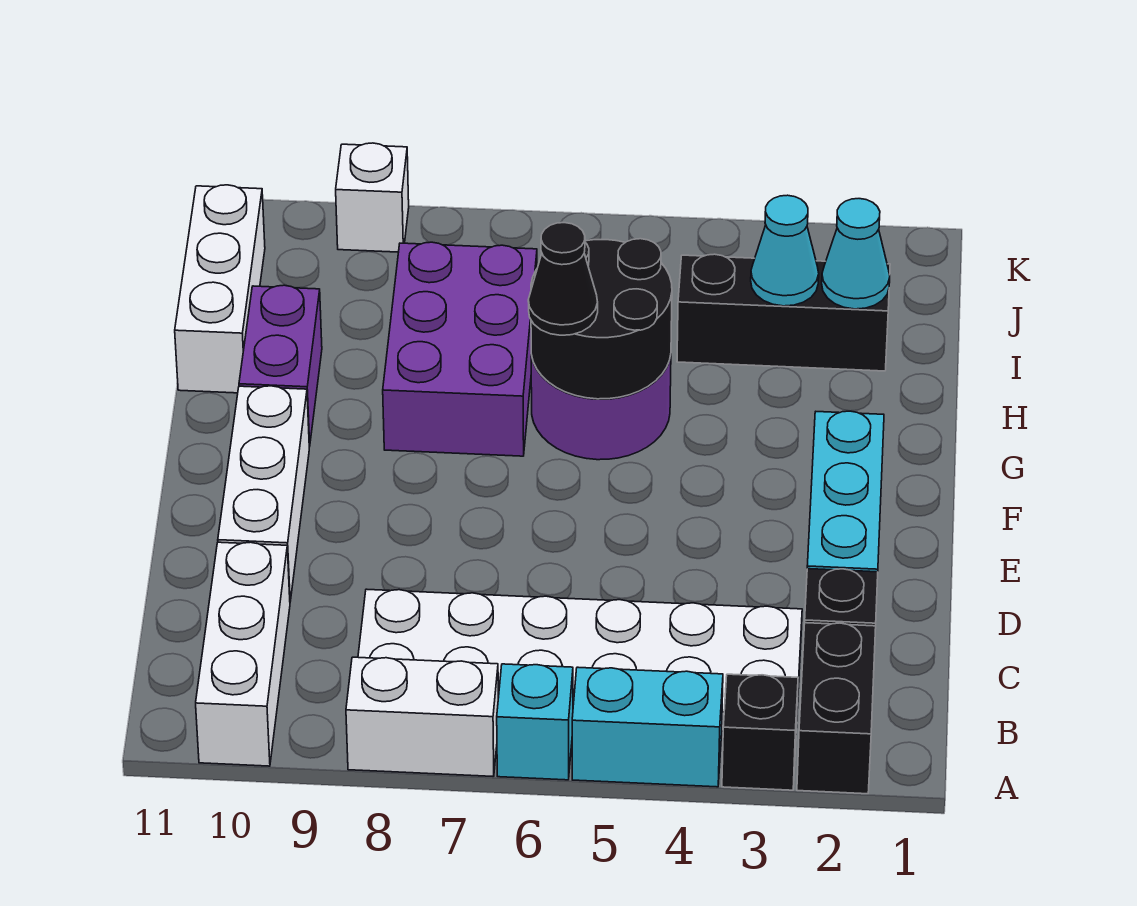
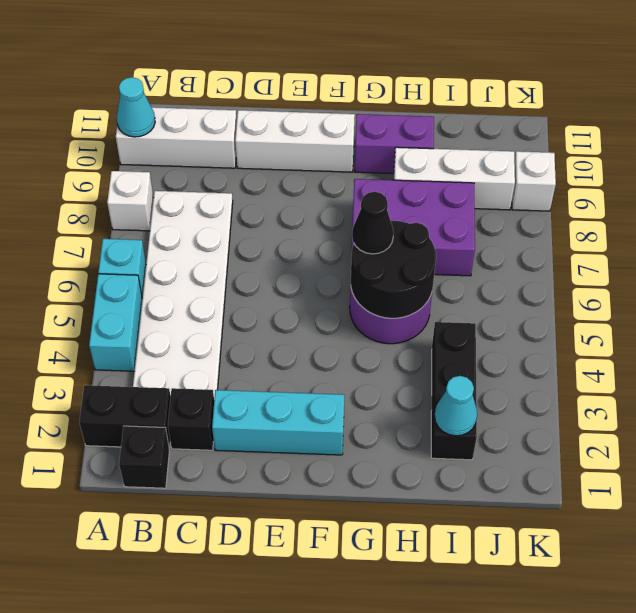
black 1x1 brick [722,674,798,790] -> black 1x1 brick moved to [119,426,169,488]
white 1x2 brick [346,657,498,777] -> white 1x1 brick [107,171,154,231]
white 1x3 brick [175,185,265,393] -> white 1x3 brick moved to [393,147,515,210]
cyan 1x1 cone [751,195,819,306] -> cyan 1x1 cone moved to [117,77,155,137]

